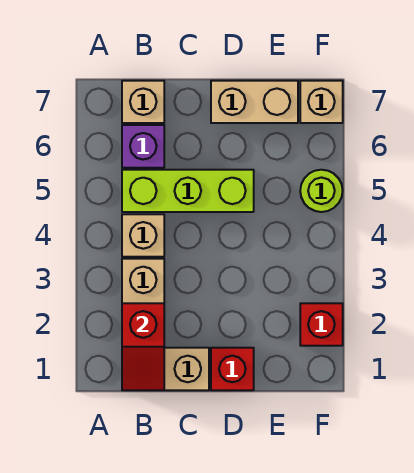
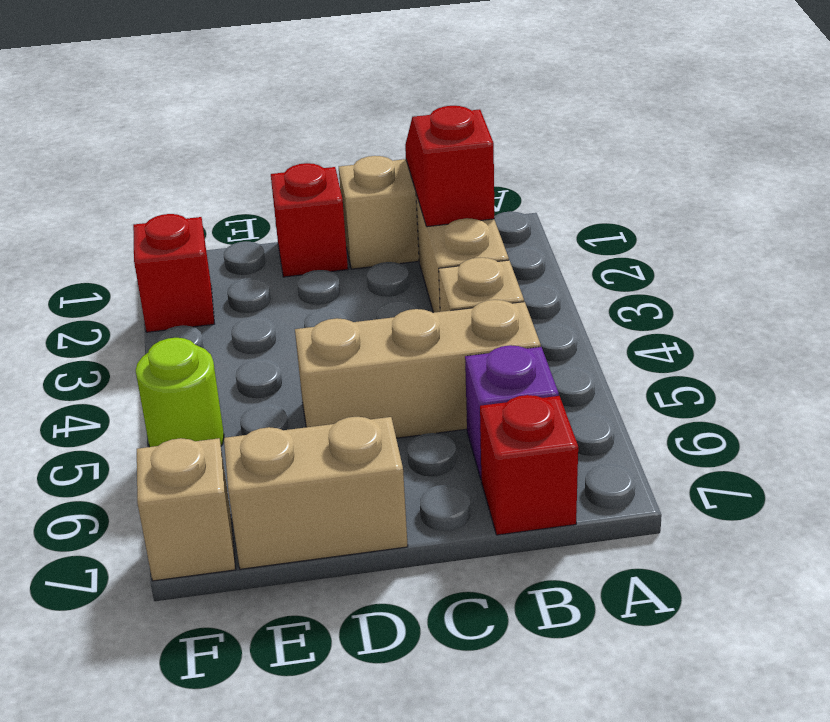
lime 1x3 brick [122,170,254,212] -> tan 1x3 brick [295,300,541,438]
tan 1x1 brick [122,81,164,123] -> red 1x1 brick [480,395,578,535]

